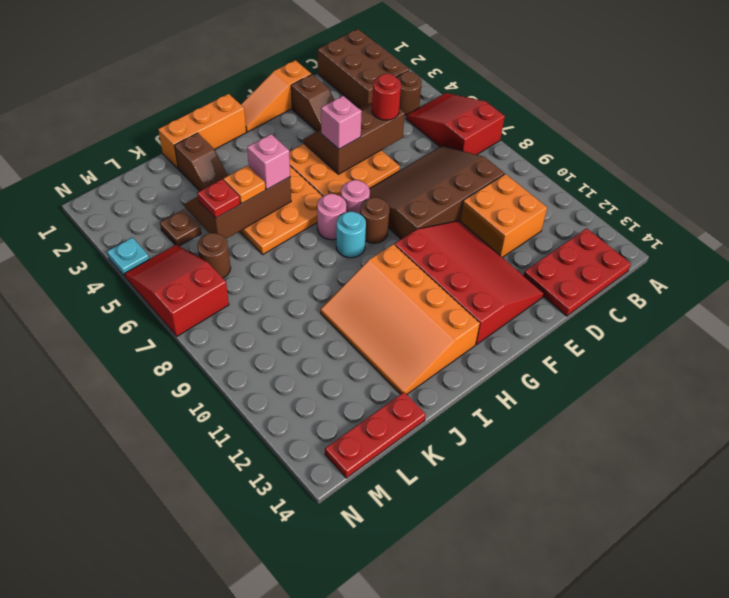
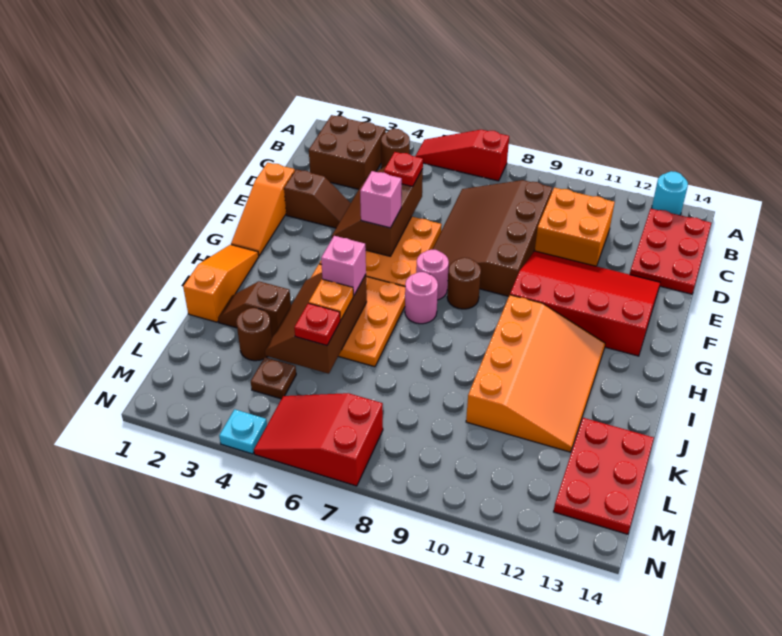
red 2x3 slope [406,93,505,155] -> red 1x3 slope [416,130,509,181]
brown 2x3 brick [318,29,409,108] -> brown 2x2 brick [309,115,386,189]
red 1x1 round brick [372,74,401,120] -> red 1x1 plate [384,152,423,187]
orange 1x3 brick [158,94,246,168] -> orange 1x3 slope [183,245,259,322]
cyan 1x1 round brick [336,212,366,258] -> cyan 1x1 round brick moved to [652,171,688,215]
orange 3x4 slope [320,244,480,394] -> orange 3x4 slope turned to [466,295,605,452]
brown 1x2 slope [174,133,228,191] -> brown 1x2 slope turned to [218,281,291,337]
red 1x3 plate [325,392,426,478] -> red 2x3 plate [554,418,654,534]
brown 1x1 round brick [197,233,231,278] -> brown 1x1 round brick moved to [236,308,272,361]

